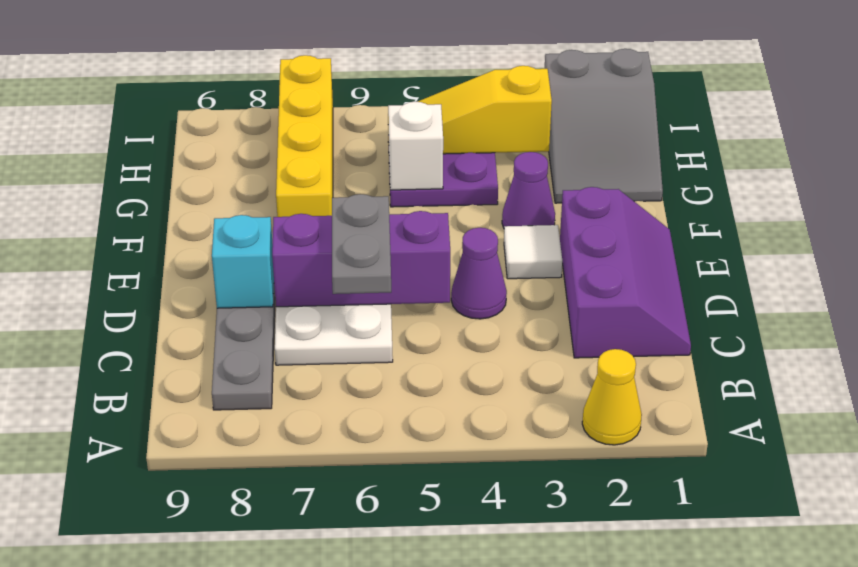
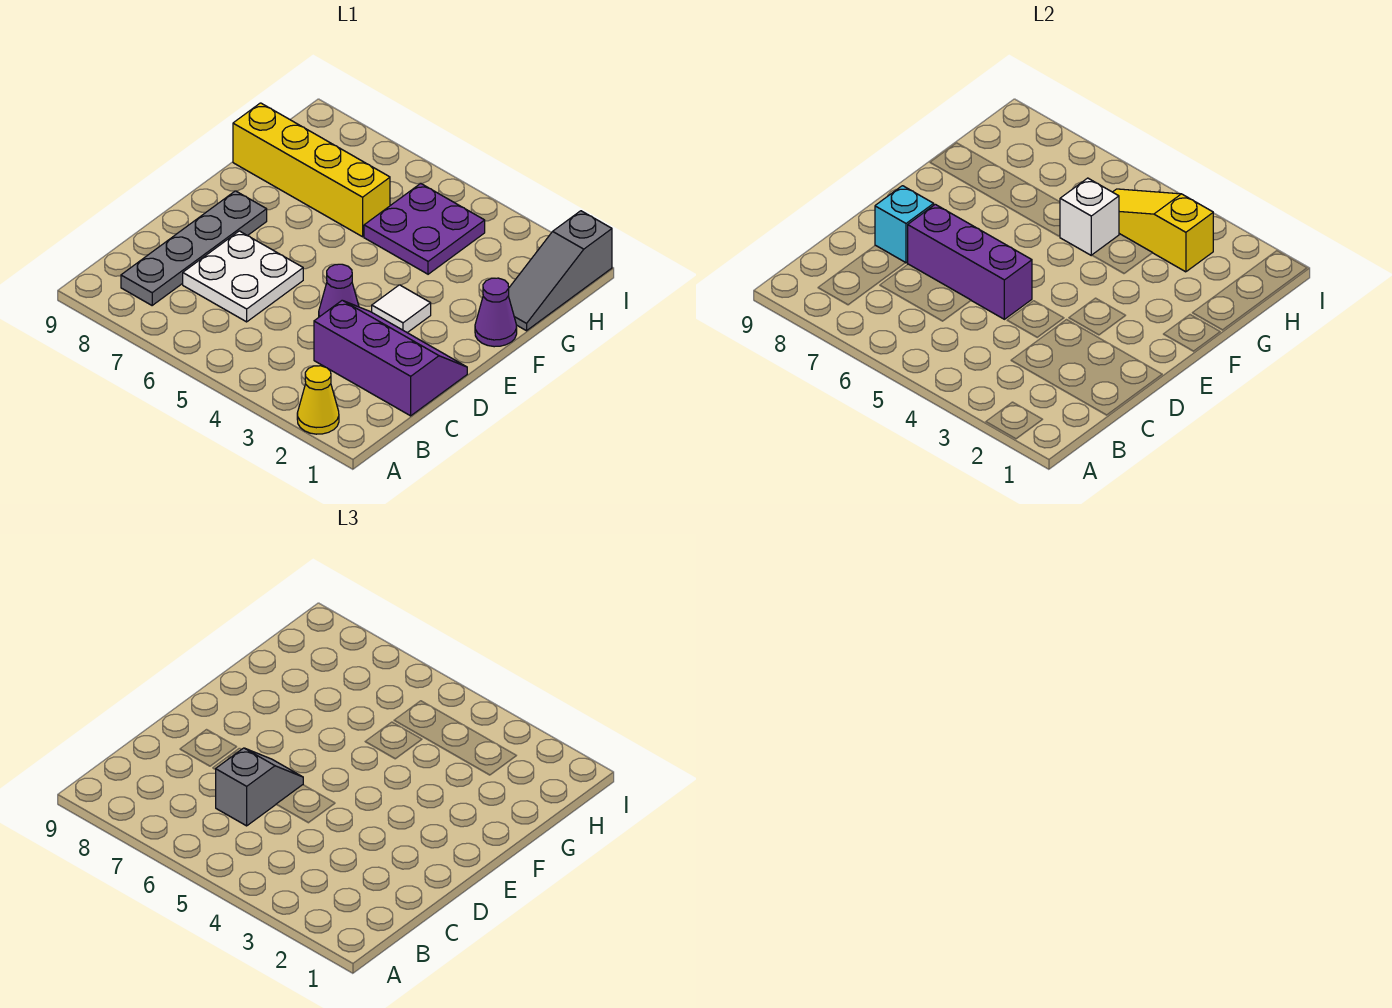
purple 2x3 slope [560,187,691,358] -> purple 2x3 slope turned to [314,300,467,416]
grey 1x2 plate [332,194,391,294] -> grey 1x2 slope [215,748,303,826]
purple 1x1 cone [502,152,555,228] -> purple 1x1 cone moved to [475,278,517,347]
yellow 1x4 brick [276,55,333,217] -> yellow 1x4 brick turned to [233,103,390,237]
grey 2x3 slope [545,49,663,203] -> grey 1x3 slope [509,211,612,331]

